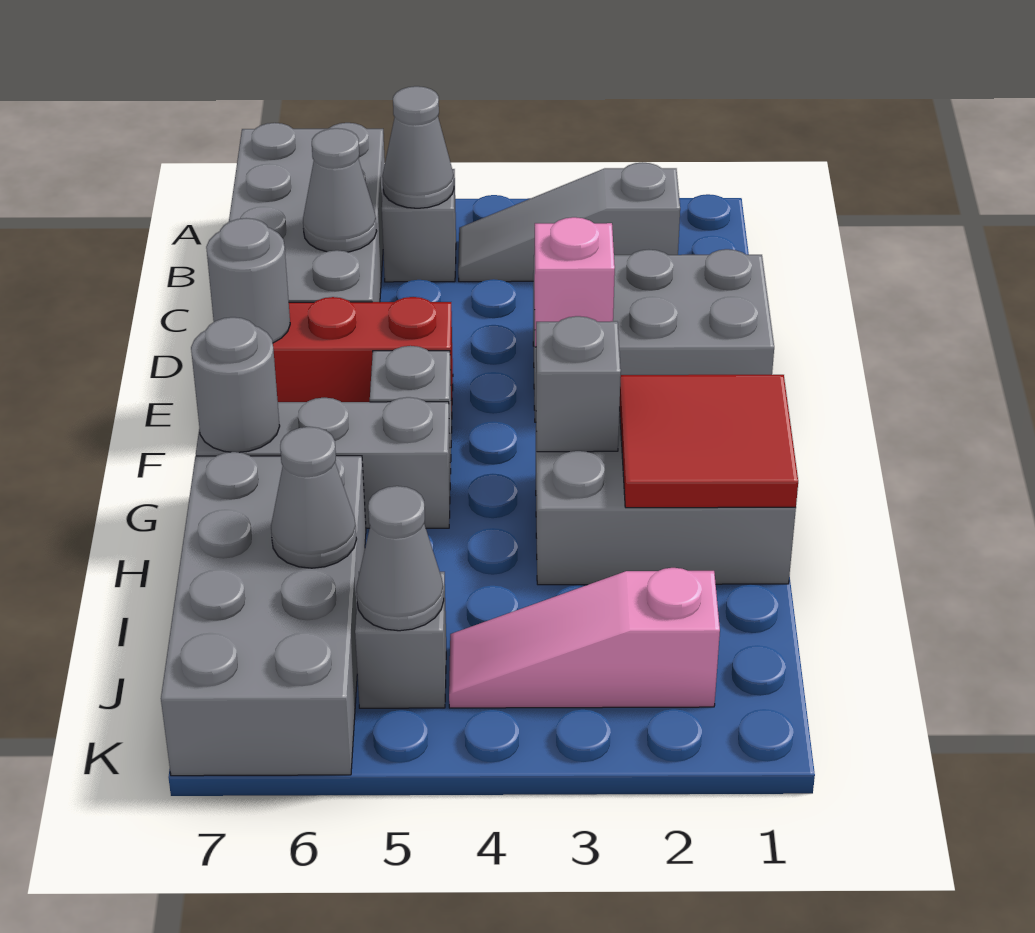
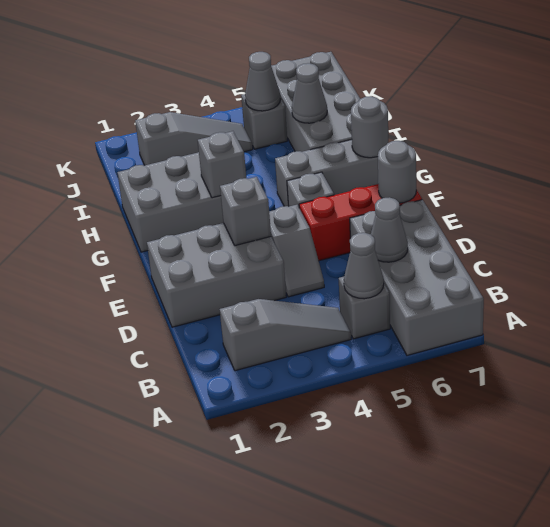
none -> grey 1x2 slope [269,205,324,297]
pink 1x1 brick [534,217,615,347] -> grey 1x1 brick [220,177,271,246]
red 2x2 tile [620,375,798,508] -> none
pink 1x3 slope [449,568,720,708] -> grey 1x3 slope [135,112,253,165]

